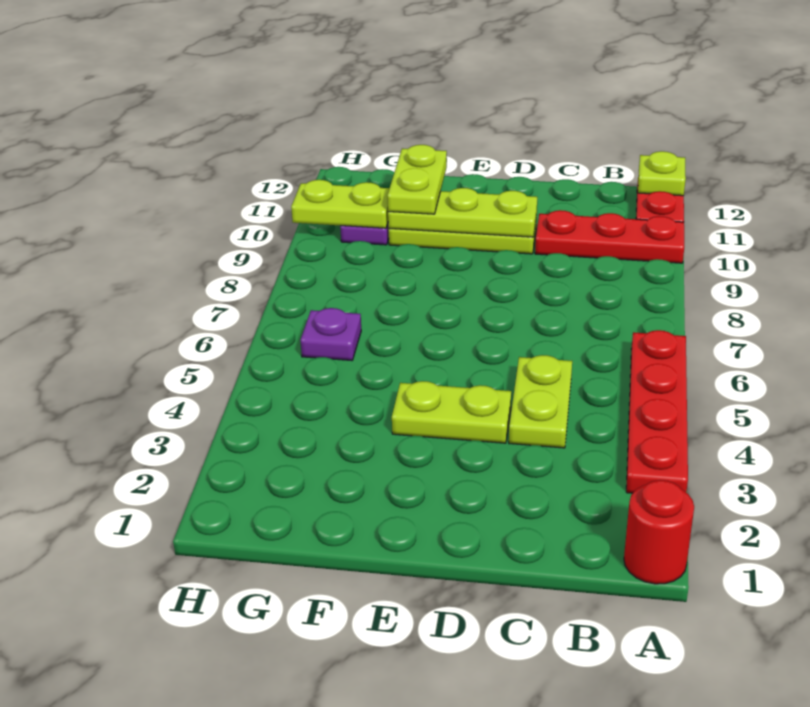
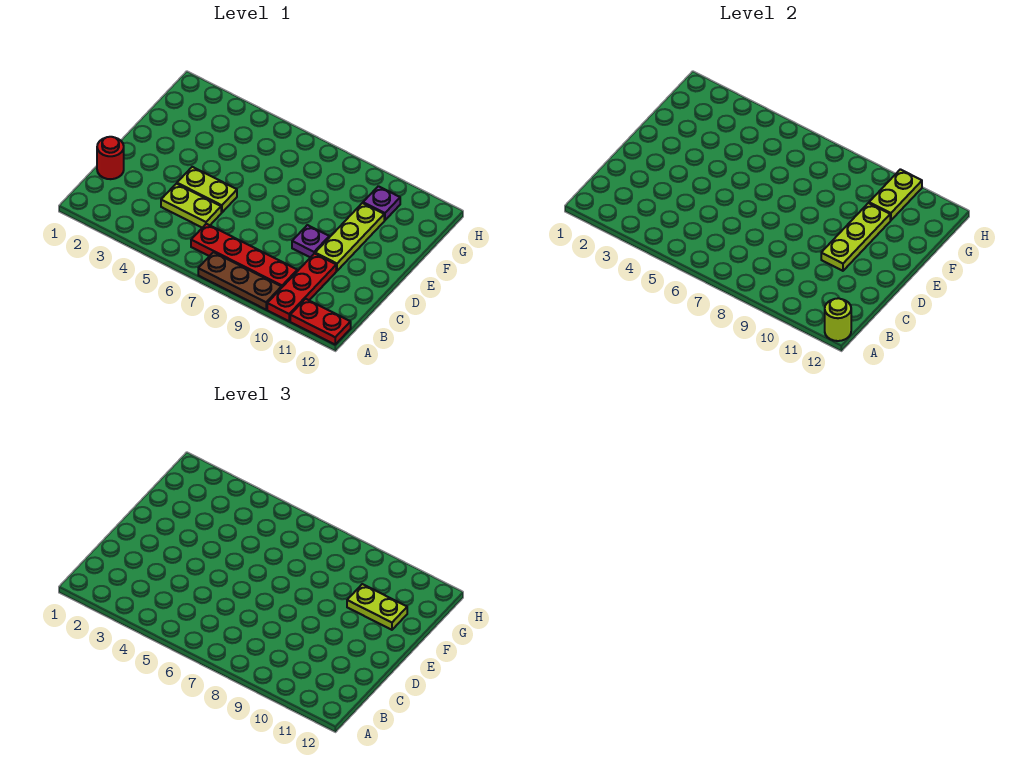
red 1x1 round brick [624,480,694,584] -> red 1x1 round brick moved to [97,137,124,179]
red 1x4 plate [626,330,688,493] -> red 1x4 plate moved to [191,224,297,288]
none -> brown 1x3 plate [198,252,281,310]
lime 1x1 plate [638,151,686,196] -> lime 1x1 round brick [825,298,851,341]
lime 1x2 plate [392,381,511,443] -> lime 1x2 plate turned to [177,167,237,213]
purple 1x1 plate [300,308,361,360] -> purple 1x1 plate moved to [292,225,329,257]

